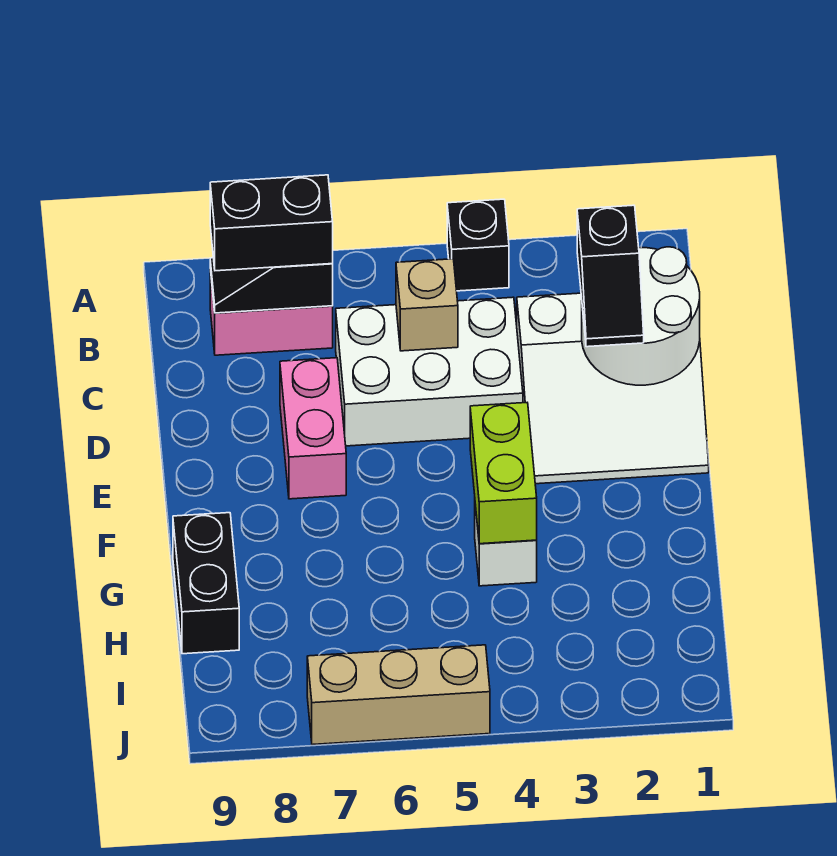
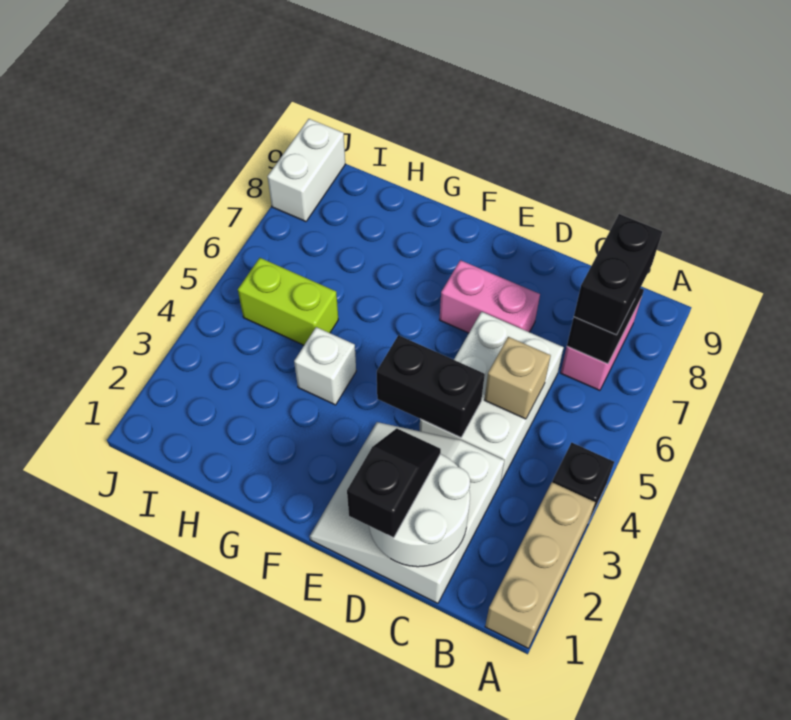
black 1x2 slope [577,205,644,347] -> black 1x2 slope turned to [347,428,441,538]
lime 1x2 brick [470,403,537,544] -> lime 1x2 brick moved to [238,258,338,345]
black 1x2 brick [173,513,239,654] -> black 1x2 brick moved to [377,335,485,437]
tan 1x3 brick [307,645,490,745] -> tan 1x3 brick moved to [485,482,595,648]
none -> white 1x2 brick [267,119,345,222]

